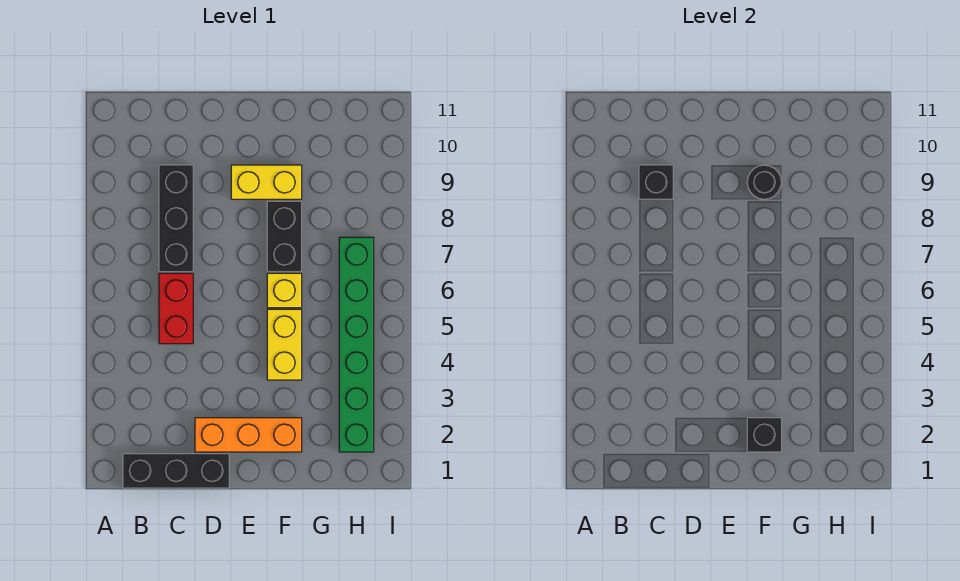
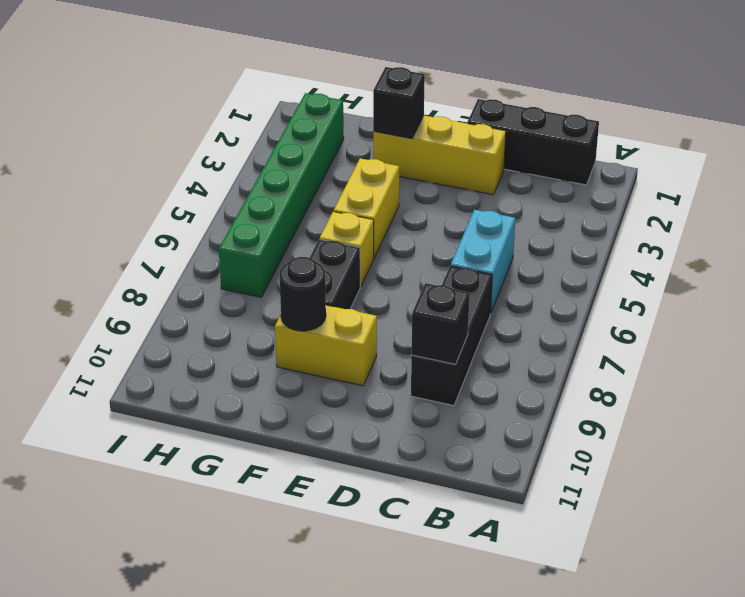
red 1x2 brick [159,273,193,344] -> cyan 1x2 brick [451,210,515,312]
orange 1x3 brick [195,418,302,452] -> yellow 1x3 brick [373,116,506,195]

